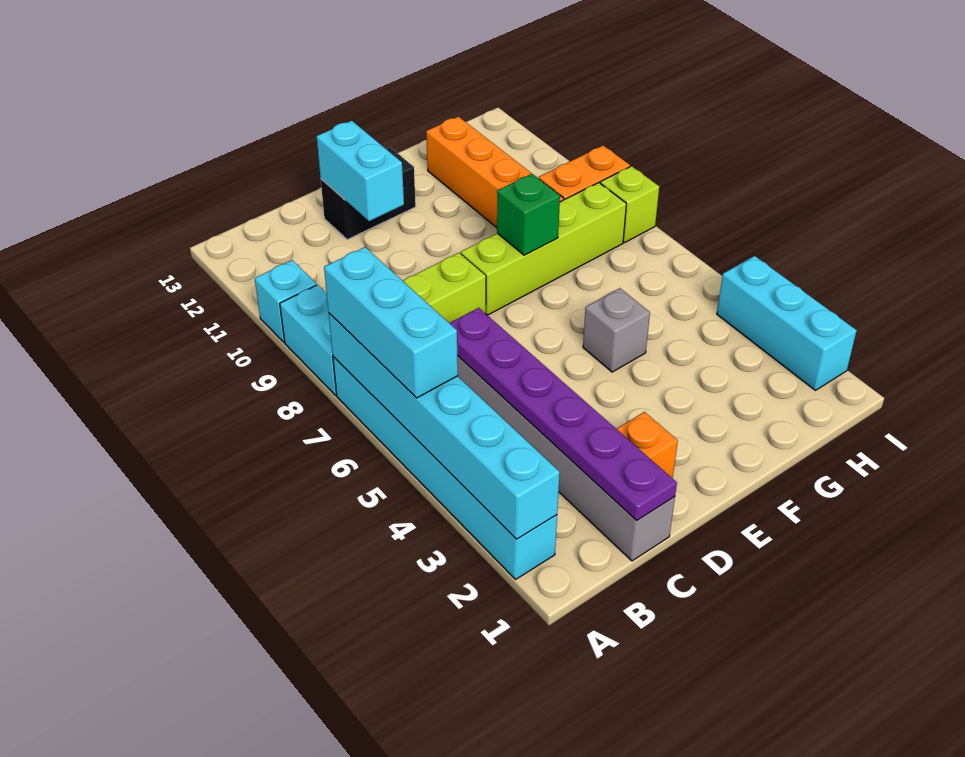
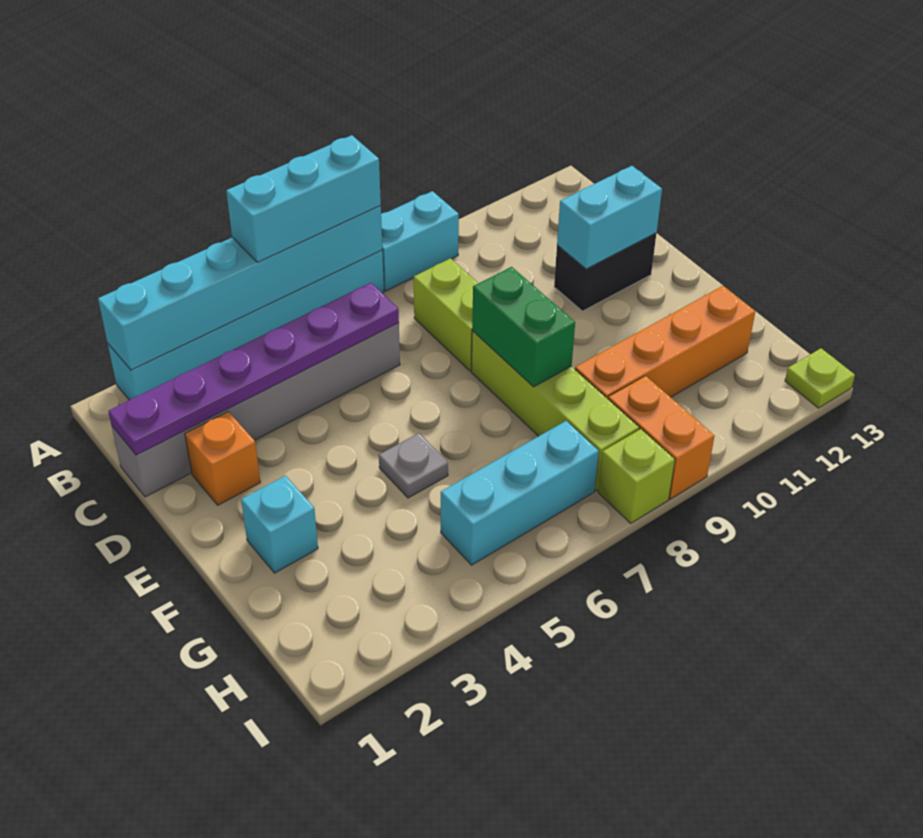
cyan 1x1 brick [255,260,317,342] -> cyan 1x1 brick moved to [241,476,318,573]
black 1x2 brick [321,147,416,240] -> black 1x2 brick turned to [554,233,656,311]
grey 1x1 brick [583,288,650,372] -> grey 1x1 plate [379,433,448,498]
green 1x1 brick [497,174,560,255] -> green 1x2 brick [472,267,575,387]
cyan 1x3 brick [717,256,857,390] -> cyan 1x3 brick moved to [441,421,599,565]
none -> lime 1x1 plate [785,348,855,408]

